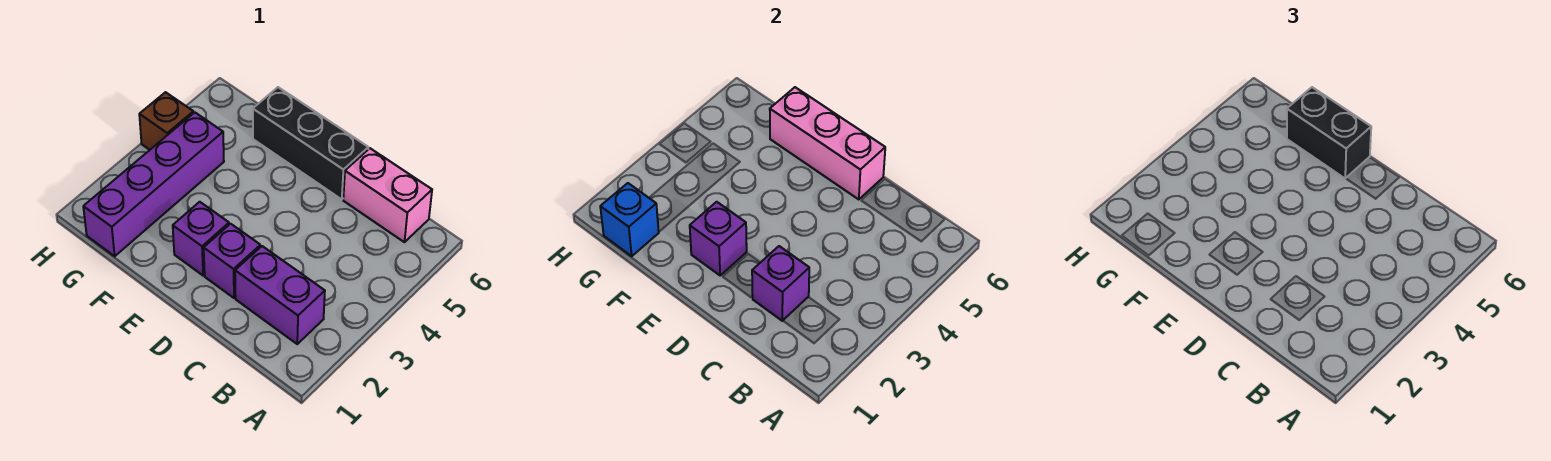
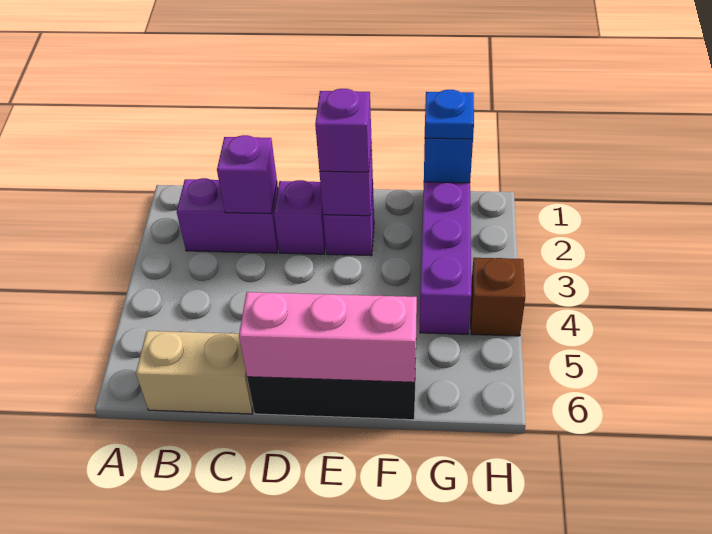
pink 1x2 brick [343,148,432,242] -> tan 1x2 brick [136,331,253,414]
none -> purple 1x1 brick [315,89,371,172]
black 1x2 brick [1287,87,1371,178] -> none
none -> blue 1x1 plate [425,90,474,139]

